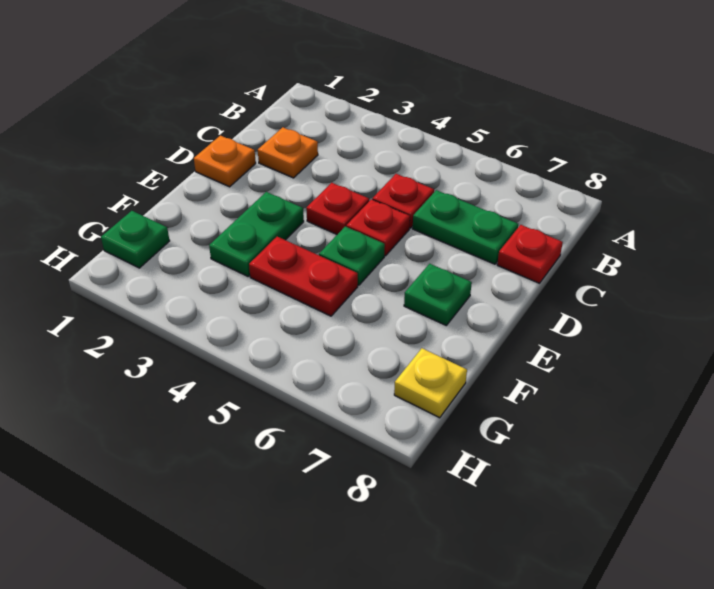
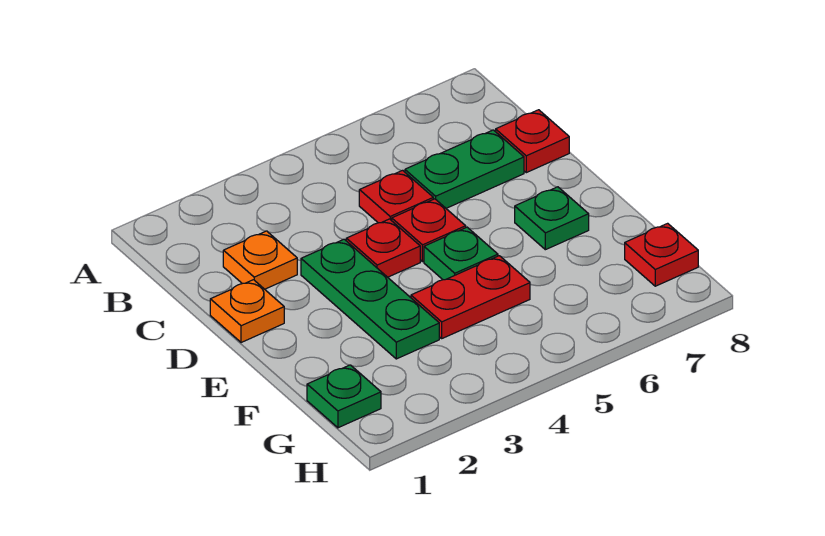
green 1x2 plate [209,192,304,276] -> green 1x3 plate [301,239,439,359]
yellow 1x1 plate [394,348,467,418] -> red 1x1 plate [625,223,698,286]

